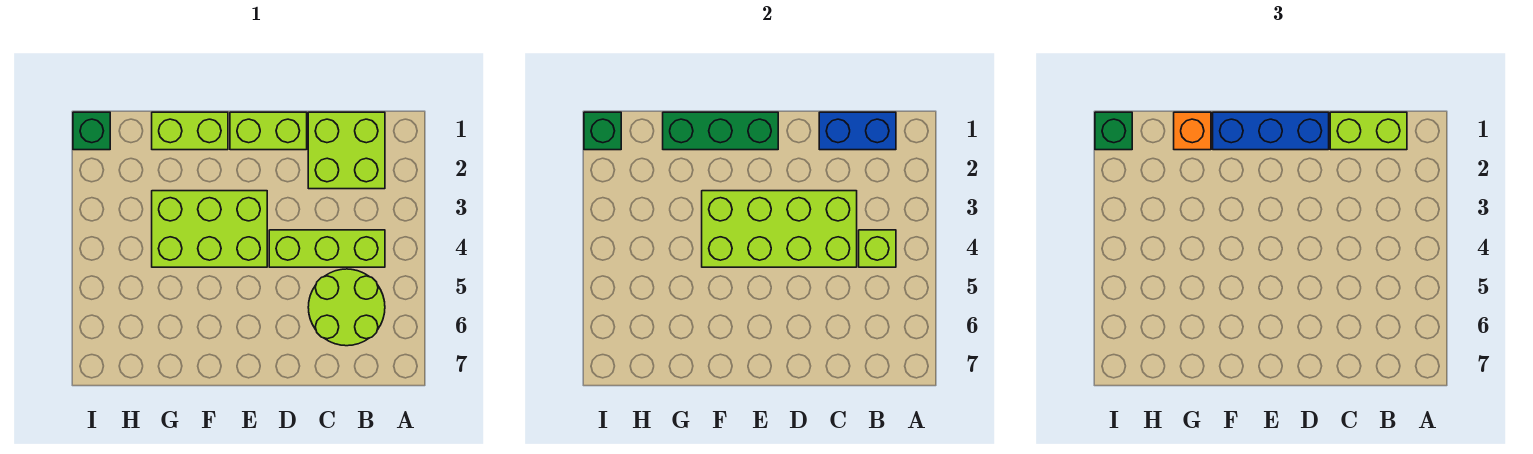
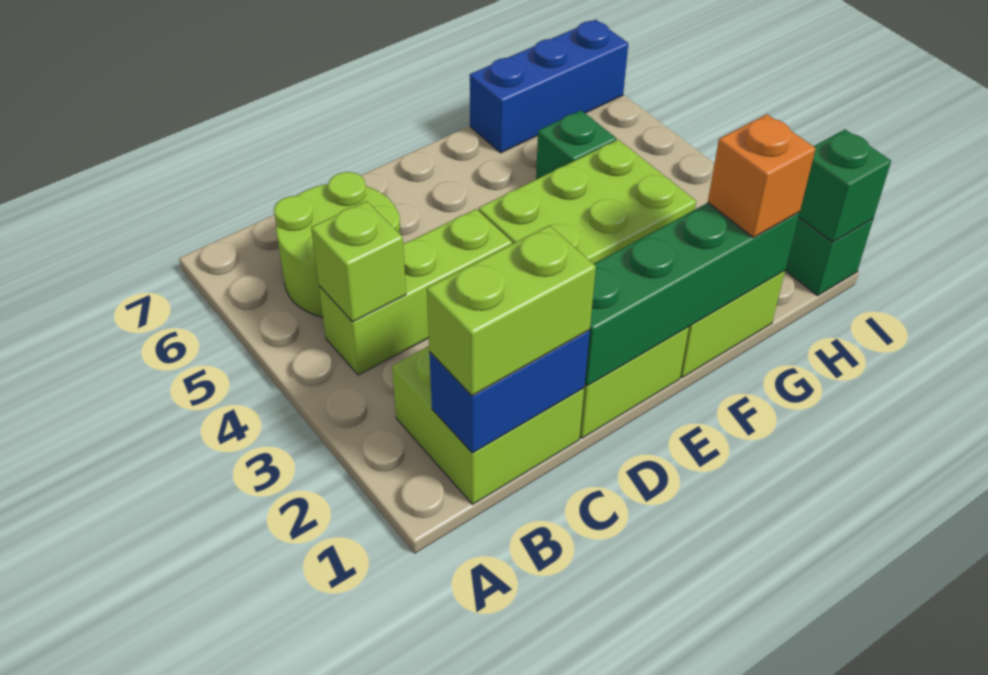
lime 2x4 brick [702,191,857,267] -> none
blue 1x3 brick [1213,112,1329,150] -> blue 1x3 brick moved to [470,20,628,153]
green 1x3 brick [663,112,778,150] -> green 1x4 brick [585,203,800,386]
green 1x1 brick [1095,112,1132,150] -> green 1x1 brick moved to [536,110,616,179]

